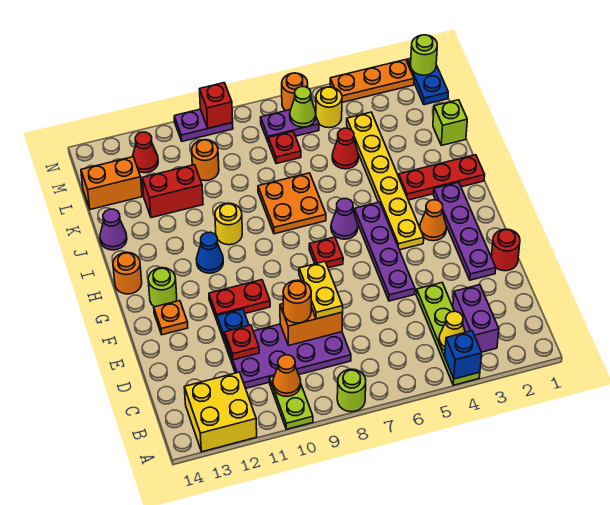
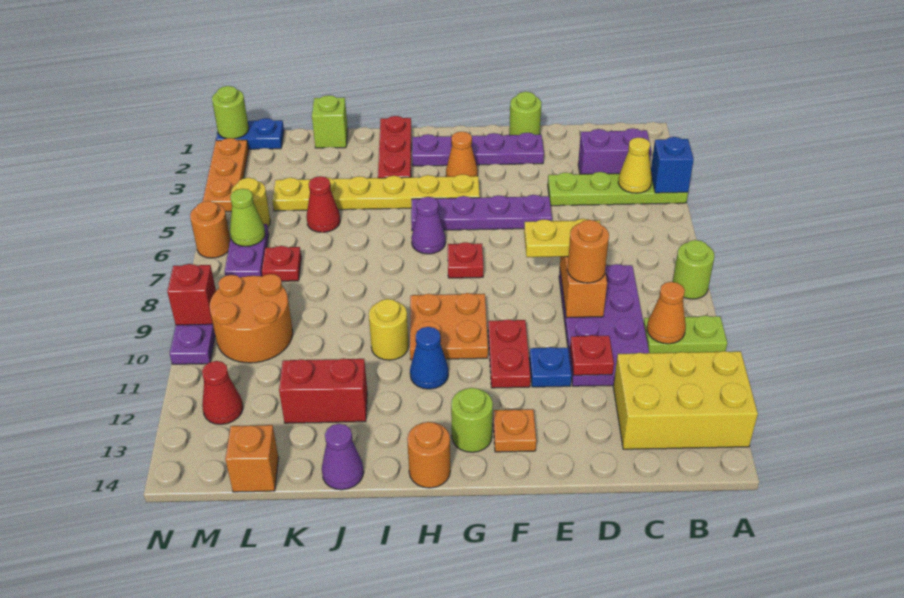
yellow 2x2 brick [184,372,257,452] -> yellow 2x3 brick [613,351,758,449]
red 1x1 round brick [491,229,520,271] -> lime 1x1 round brick [509,92,541,135]
orange 2x2 plate [258,173,326,234] -> orange 2x2 plate moved to [410,293,488,360]
red 1x2 brick [142,165,203,218] -> red 1x2 brick turned to [279,358,367,423]
orange 1x1 round brick [192,140,219,181] -> orange 2x2 round brick [210,274,293,363]
orange 1x2 brick [81,157,142,210] -> orange 1x1 brick [225,425,279,492]

